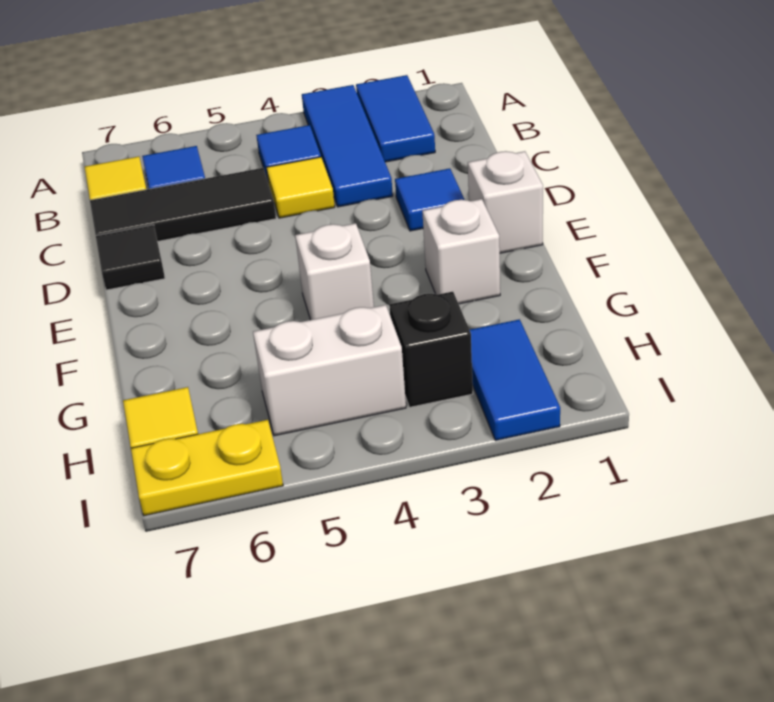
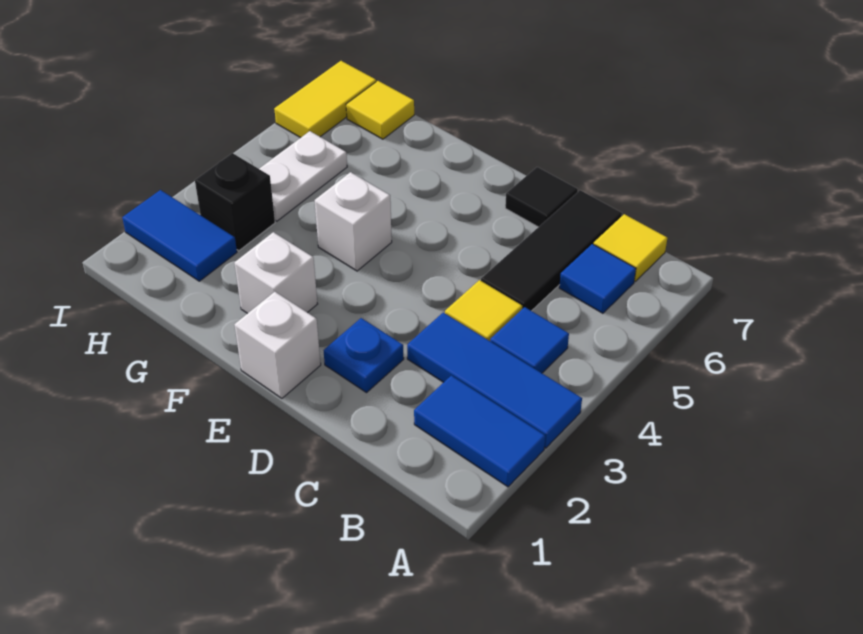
blue 1x1 tile [395,169,465,231] -> blue 1x1 plate [323,318,404,393]
white 1x2 brick [253,305,406,436] -> white 1x2 plate [259,131,347,221]
yellow 1x2 plate [131,420,283,516] -> yellow 1x2 tile [274,61,376,138]

